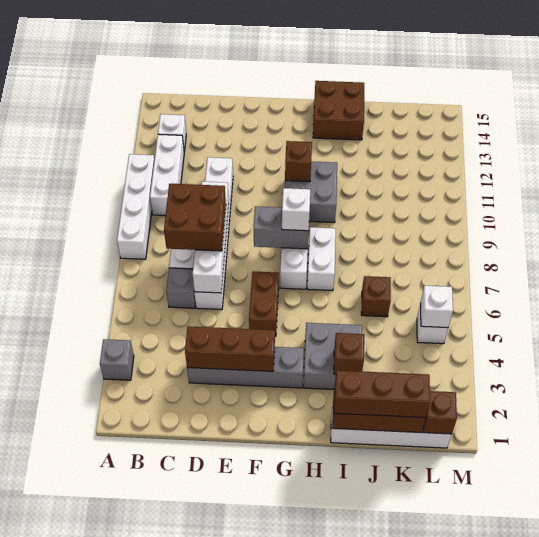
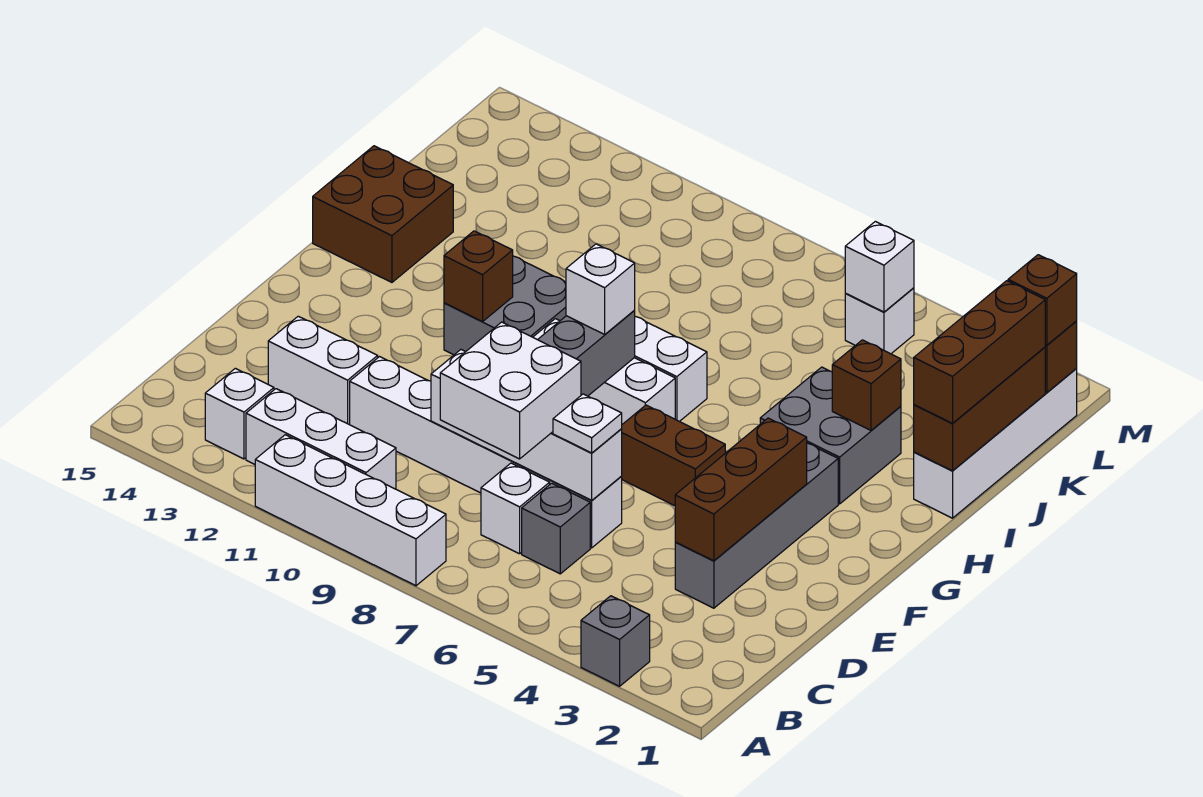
brown 2x2 brick [164,184,226,251] -> white 2x2 brick [440,322,581,459]
none -> white 1x1 plate [553,394,622,453]
none -> white 1x2 brick [268,316,378,425]
brown 1x1 brick [361,276,391,317] -> brown 1x1 brick moved to [1008,255,1077,345]

